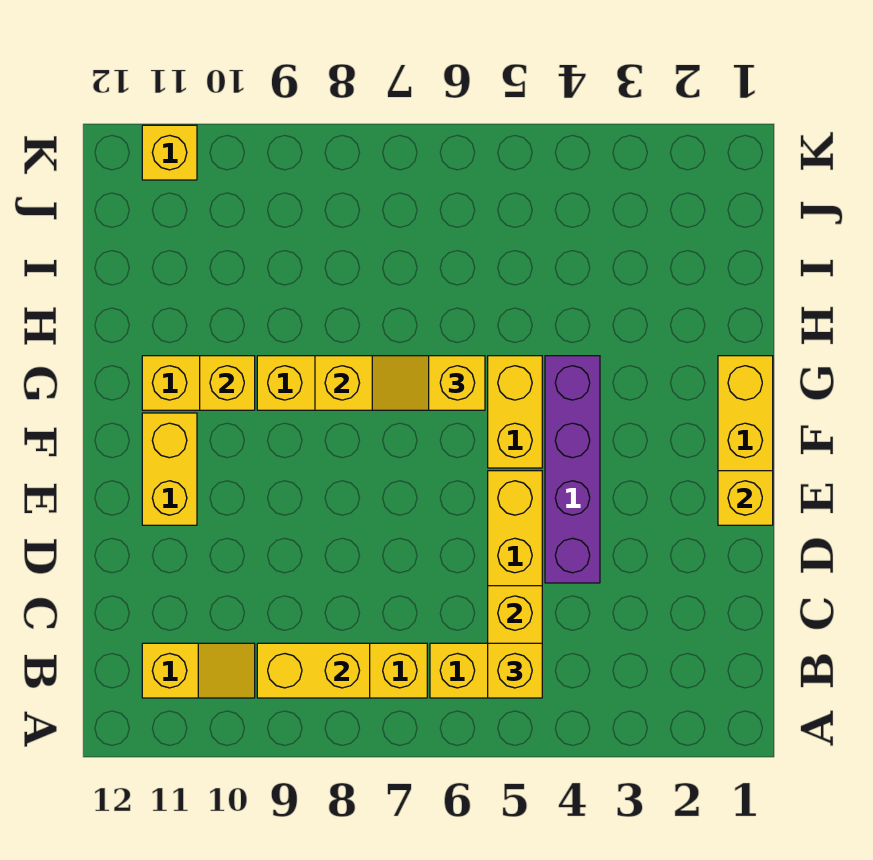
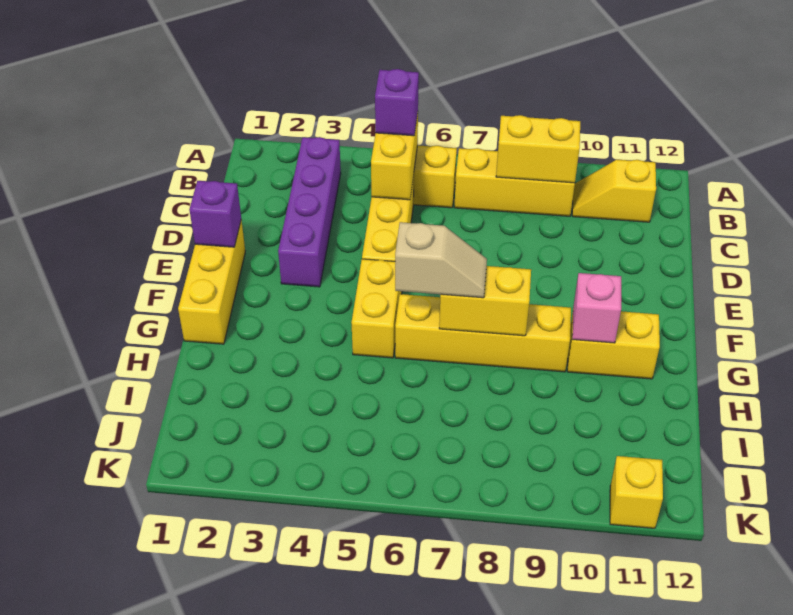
yellow 1x1 brick [488,643,542,698] -> purple 1x1 brick [375,69,419,136]
purple 1x4 brick [545,356,600,583] -> purple 1x4 brick moved to [278,137,341,287]
yellow 1x1 brick [718,471,773,525] -> purple 1x1 brick [189,181,241,247]
yellow 1x2 brick [142,413,197,525] -> none
yellow 1x2 slope [372,356,485,410] -> tan 1x2 slope [395,222,487,298]
yellow 1x1 brick [200,356,255,410] -> pink 1x1 brick [572,273,621,343]

